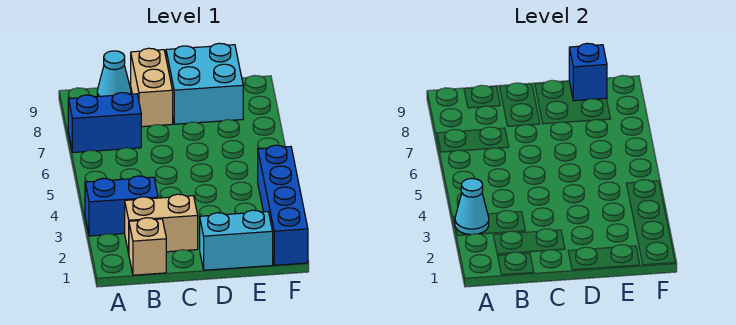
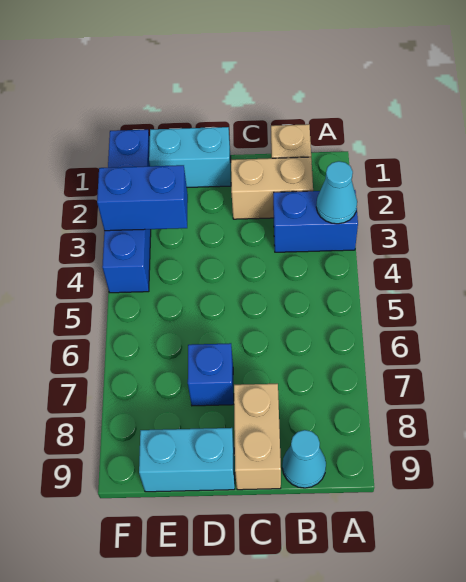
blue 1x2 brick [68,93,141,153] -> blue 1x2 brick moved to [97,165,188,231]
cyan 2x2 brick [166,43,243,124] -> cyan 1x2 brick [139,428,235,492]
blue 1x1 brick [569,43,607,101] -> blue 1x1 brick moved to [188,343,234,406]

